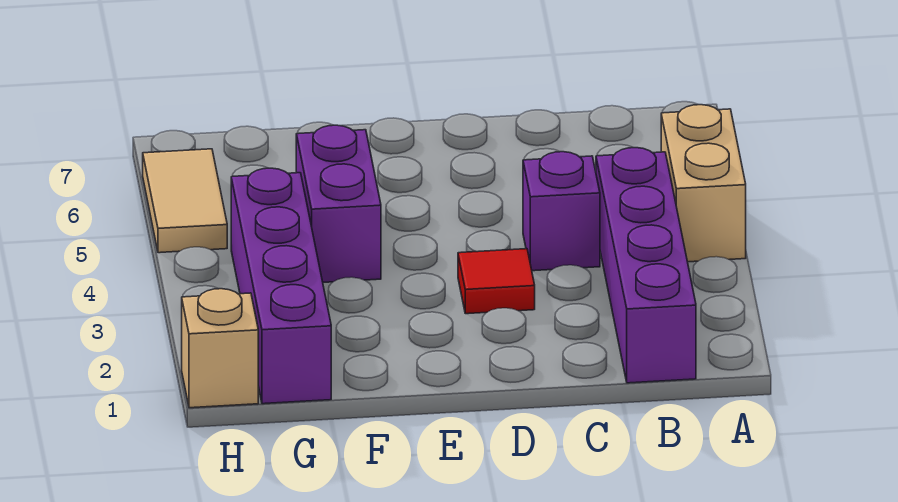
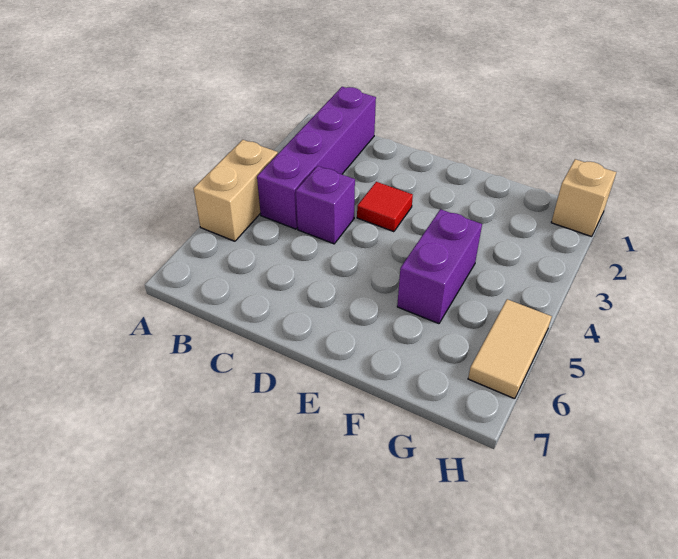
purple 1x4 brick [231,168,331,404] -> none

